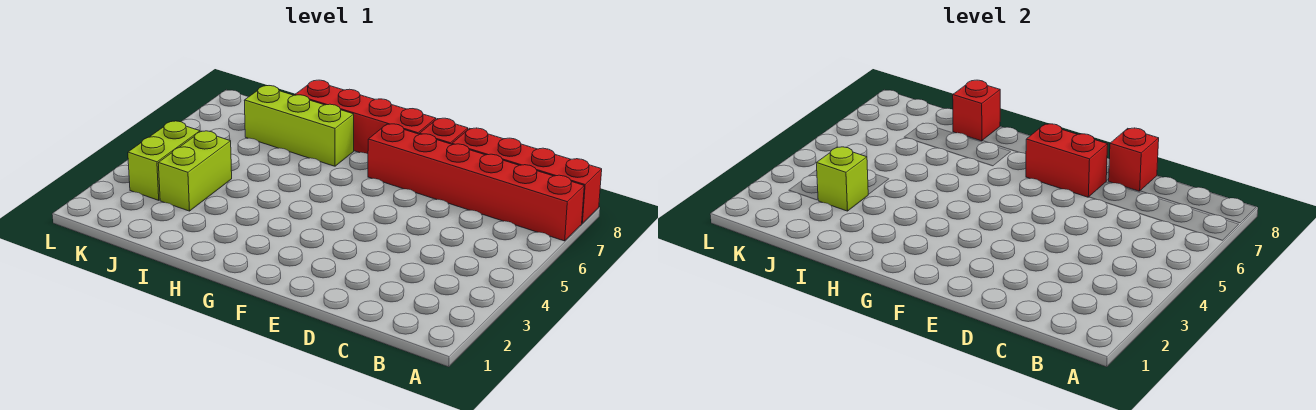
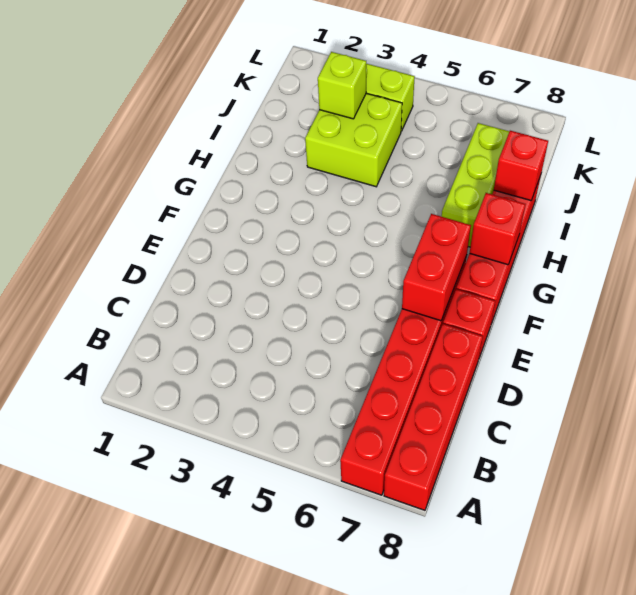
red 1x1 brick [1109,128,1159,191] -> red 1x1 brick moved to [470,193,525,265]
lime 1x2 brick [158,131,232,211] -> lime 2x2 brick [305,93,402,187]

